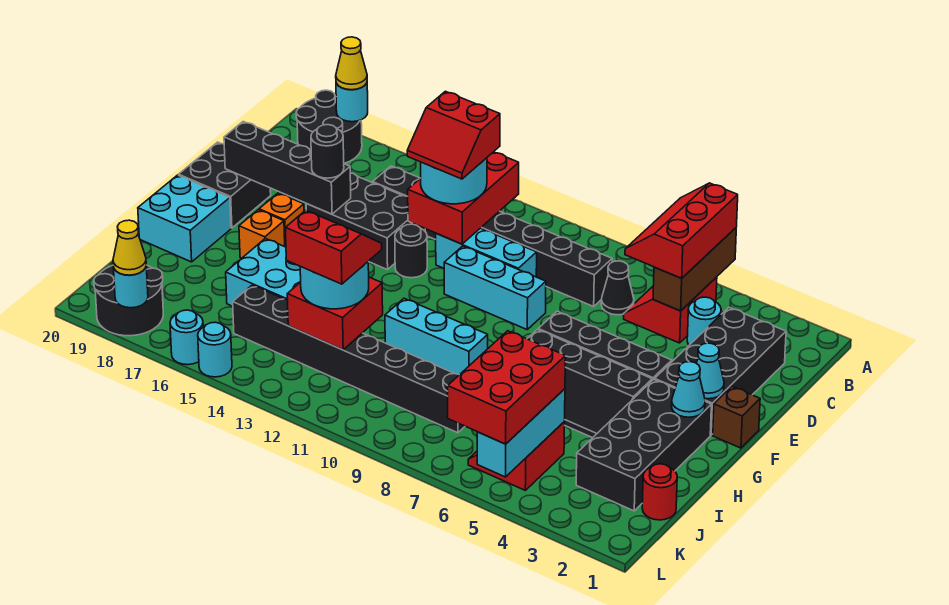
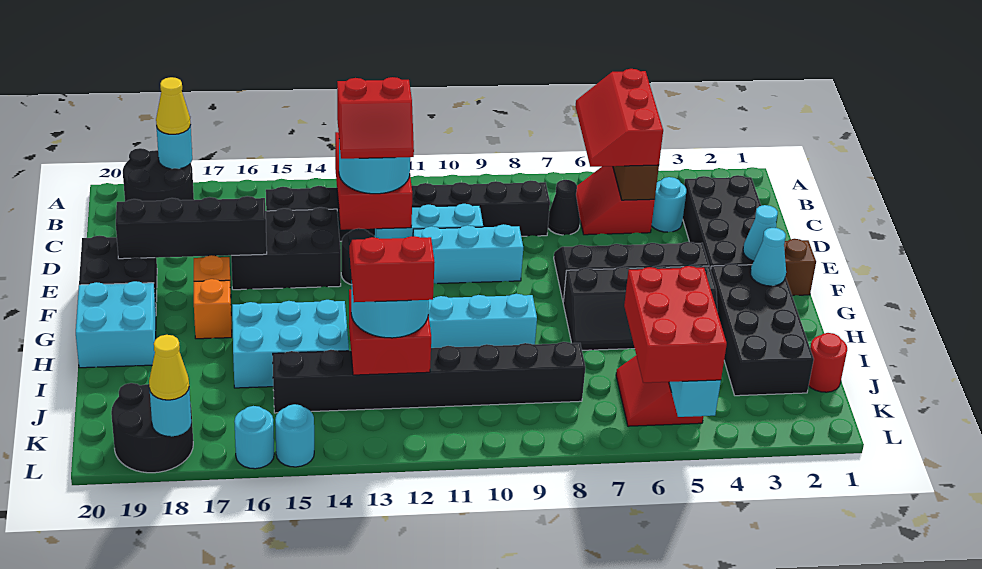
black 1x1 round brick [311,125,344,178] -> none

